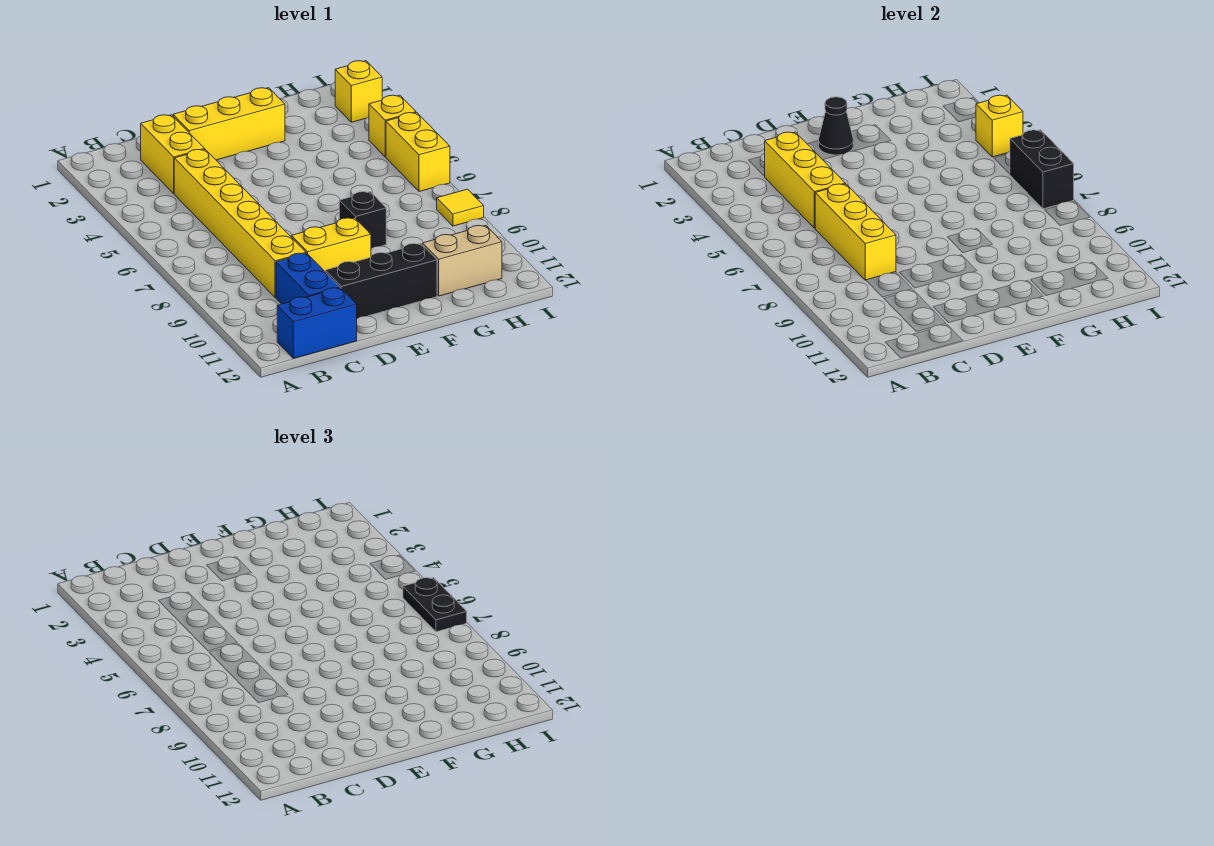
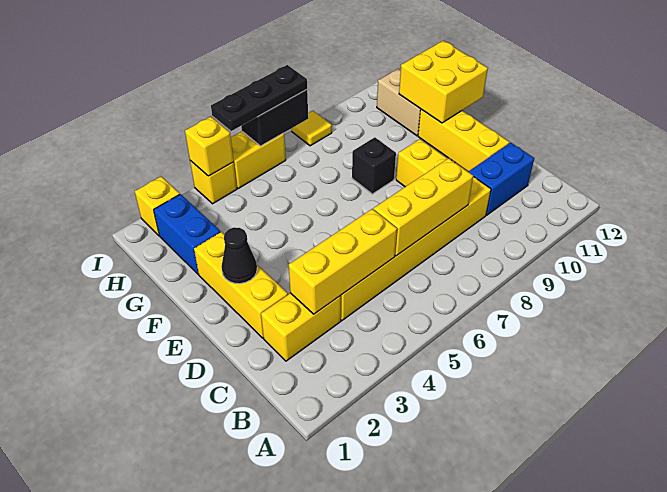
blue 1x2 brick [277,288,357,358] -> blue 1x2 brick moved to [154,194,220,274]
black 1x3 brick [325,244,437,318] -> yellow 1x3 brick [418,109,509,172]
none -> yellow 2x2 brick [399,41,488,123]
black 1x2 plate [403,578,467,632] -> black 1x3 plate [211,65,307,131]

